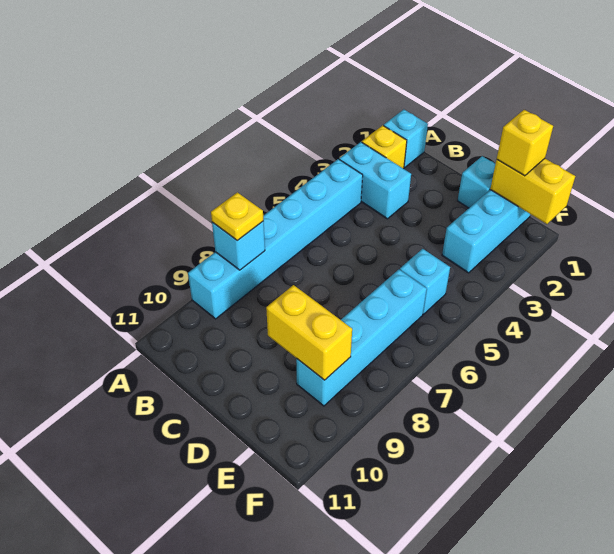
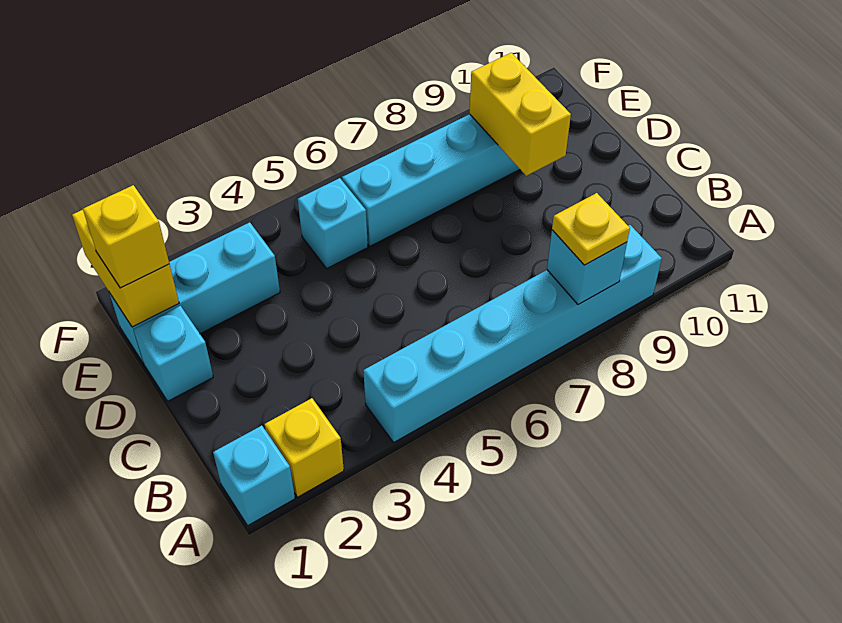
cyan 1x2 brick [339,142,411,219] -> none

